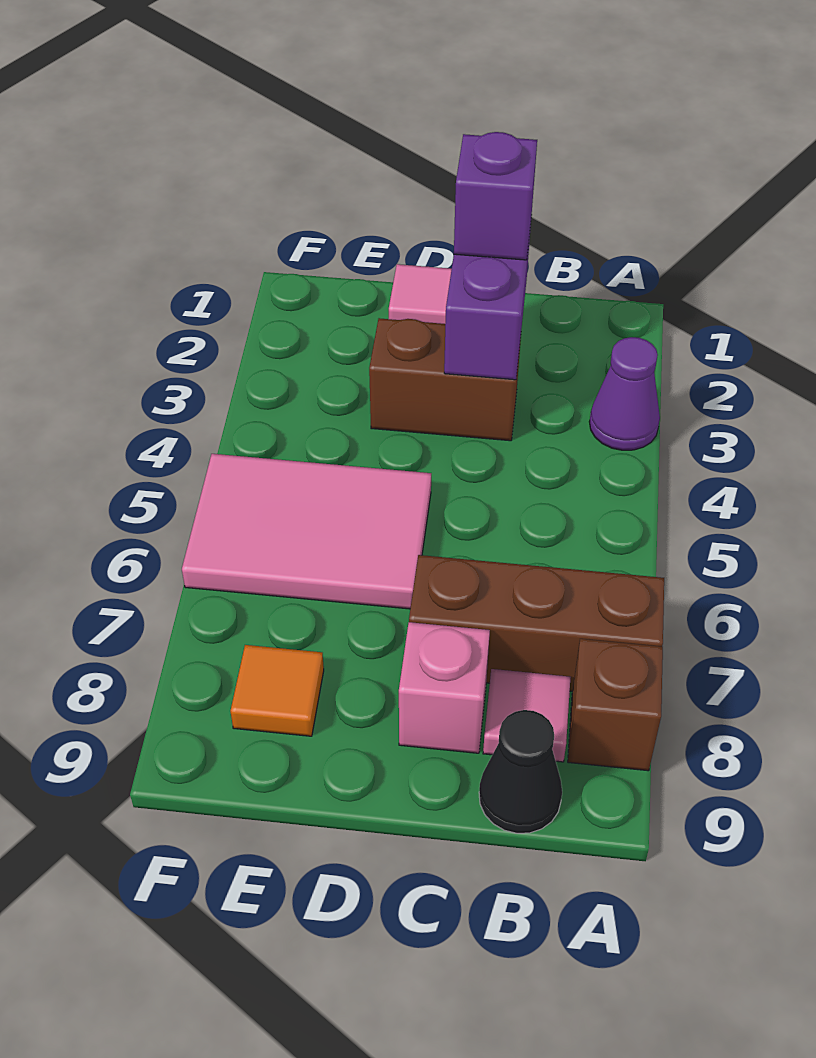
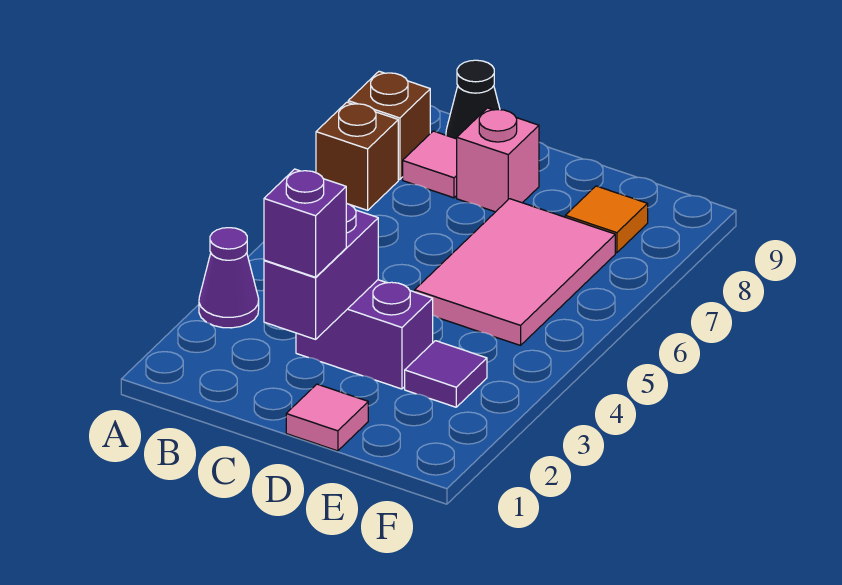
brown 1x3 brick [409,555,664,691] -> brown 1x1 brick [316,102,398,210]
brown 1x2 brick [369,318,521,441] -> purple 1x2 brick [296,280,433,389]
pink 2x3 tile [182,454,431,609] -> pink 2x3 tile turned to [415,199,615,345]
none -> purple 1x1 tile [405,341,487,407]

